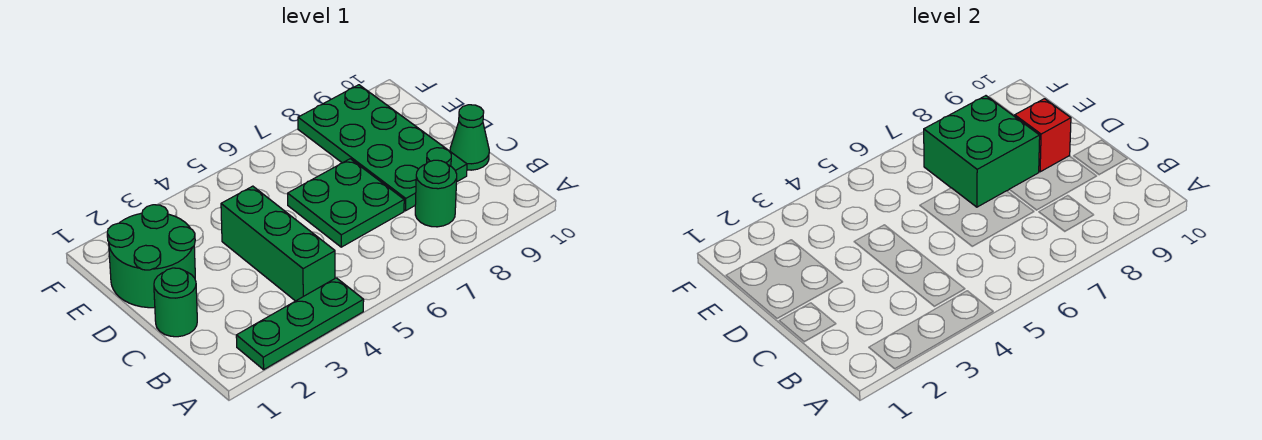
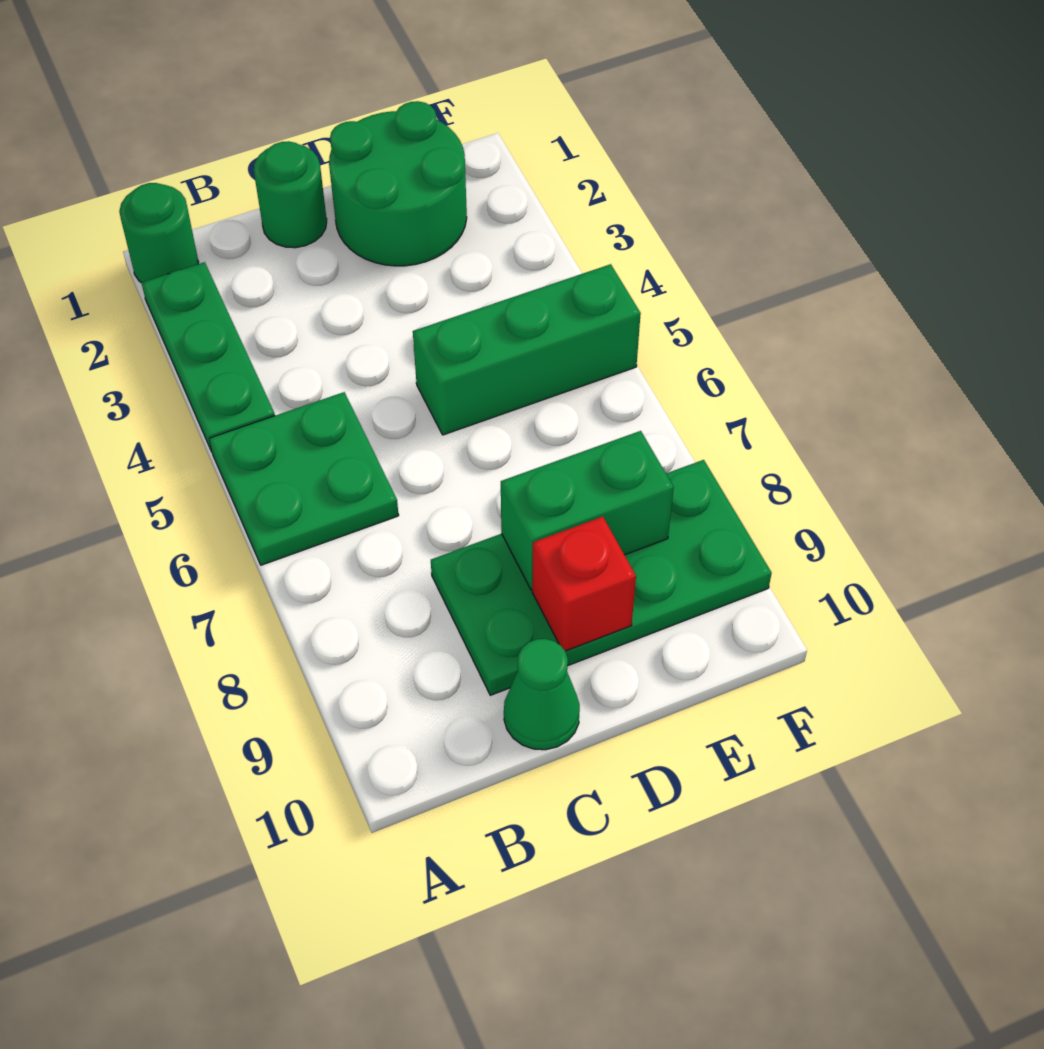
green 1x3 brick [221,186,335,301] -> green 1x3 brick moved to [413,264,641,435]
green 1x1 round brick [415,160,457,227] -> green 1x1 round brick moved to [119,183,199,282]
green 2x2 plate [288,159,404,247] -> green 2x2 plate moved to [209,392,399,565]
green 2x2 brick [924,96,1040,207] -> green 1x2 brick [501,431,674,590]

